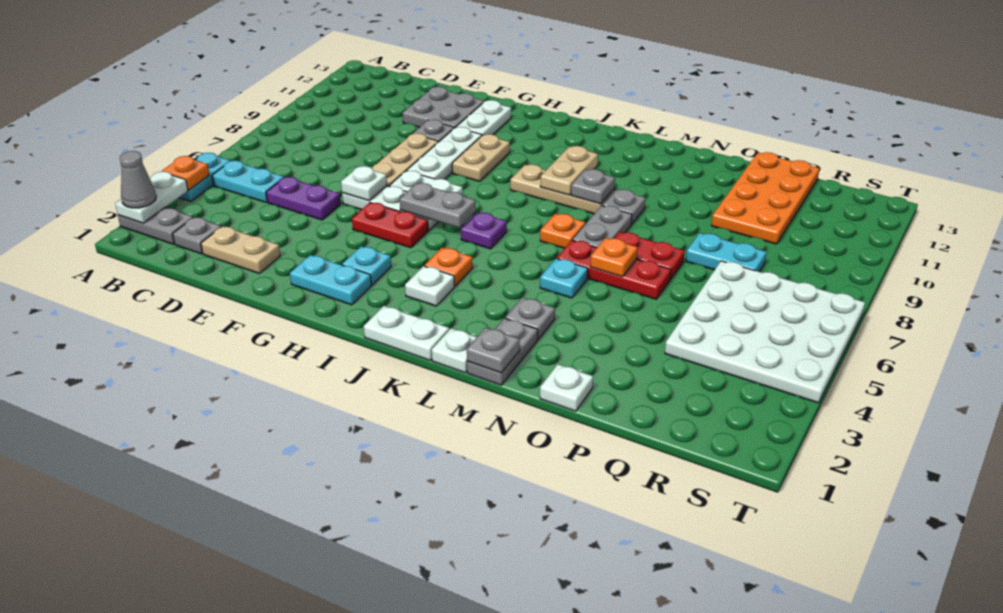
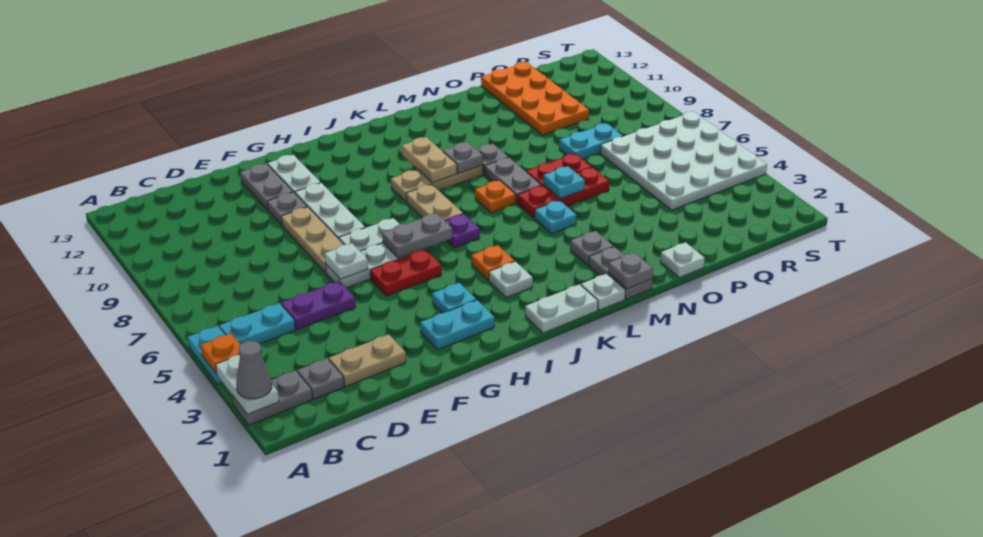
grey 2x2 plate [403,87,484,128] -> grey 1x2 plate [240,164,293,210]
tan 1x2 plate [452,134,510,181] -> tan 1x2 plate moved to [406,184,463,221]
orange 1x1 plate [590,238,638,277] -> cyan 1x1 plate [544,166,585,199]

